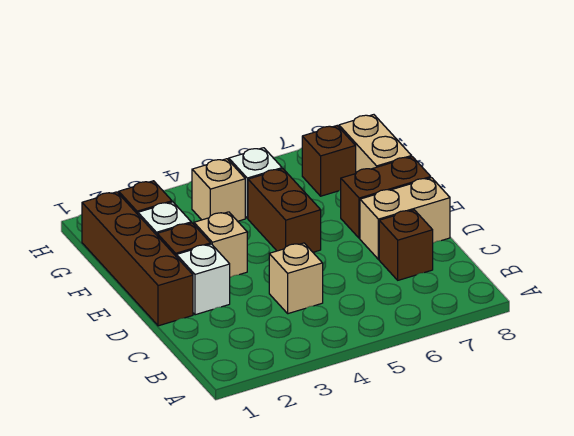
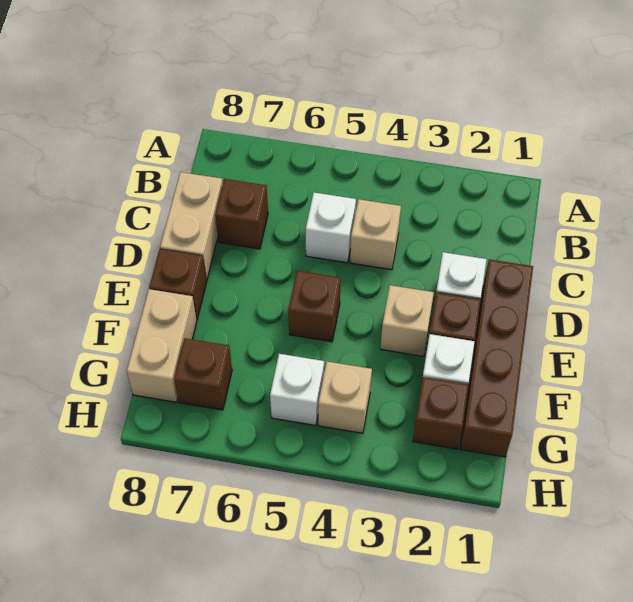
none -> white 1x1 brick [306,193,356,263]
tan 1x2 brick [360,178,450,259] -> tan 1x2 brick turned to [160,172,223,280]
brown 1x2 brick [248,169,321,252] -> brown 1x1 brick [288,271,341,342]
brown 1x2 brick [341,157,431,238] -> brown 1x1 brick [149,249,207,320]

